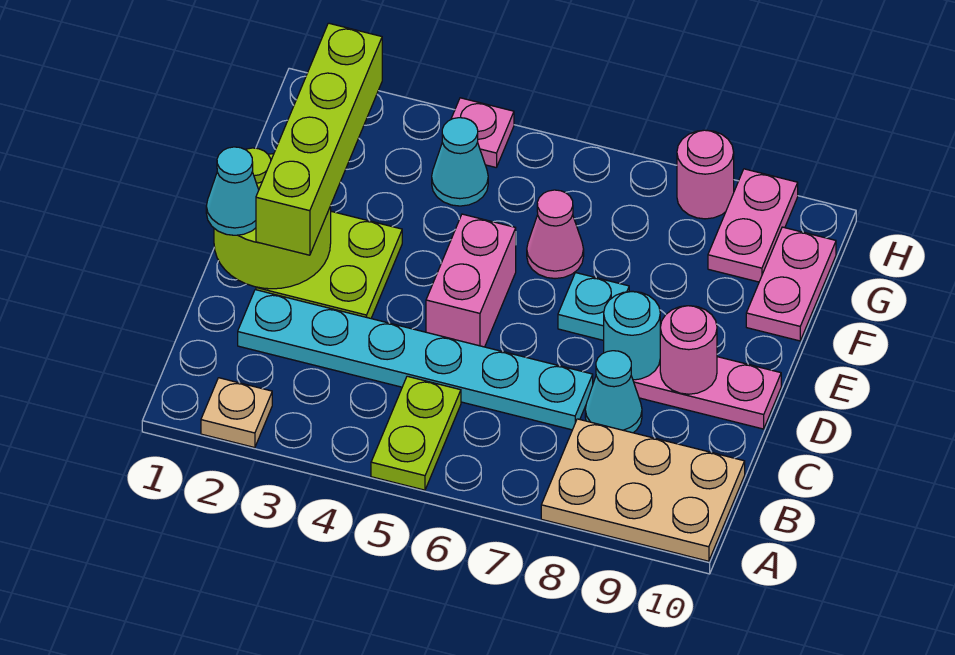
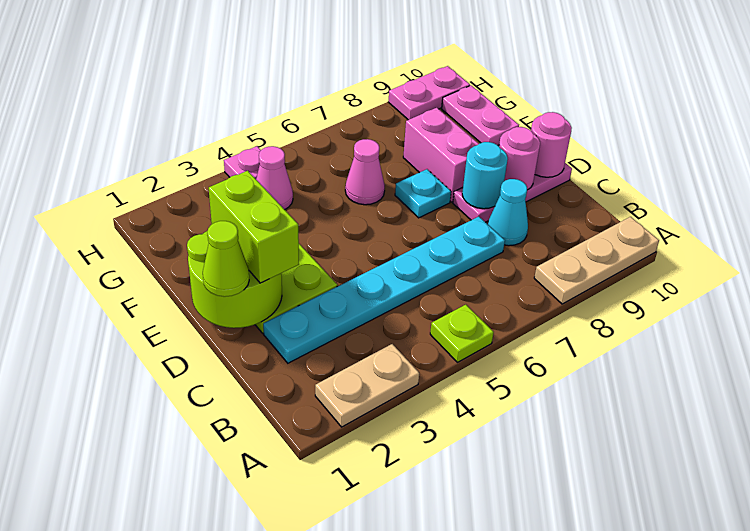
tan 1x1 plate [201,378,272,448] -> tan 1x2 plate [315,344,419,427]
lime 1x2 plate [371,376,461,490] -> lime 1x1 plate [430,305,494,362]
tan 2x3 plate [541,419,745,561] -> tan 1x3 plate [534,217,659,304]
cyan 1x1 cone [206,147,259,235] -> lime 1x1 cone [203,221,249,297]
lime 1x4 brick [256,23,382,255] -> lime 1x2 brick [209,171,299,283]
pink 1x2 brick [426,214,516,347] -> pink 1x2 brick moved to [403,108,479,202]
cyan 1x1 cone [432,118,488,206] -> pink 1x1 cone [256,146,293,210]
pink 1x2 plate [708,169,798,282] -> pink 1x2 plate turned to [389,66,470,120]
pink 1x1 round brick [677,130,734,219] -> pink 1x1 round brick moved to [531,112,572,177]

